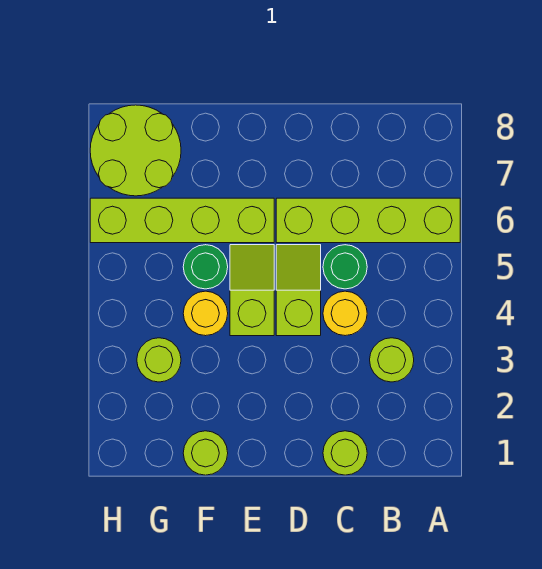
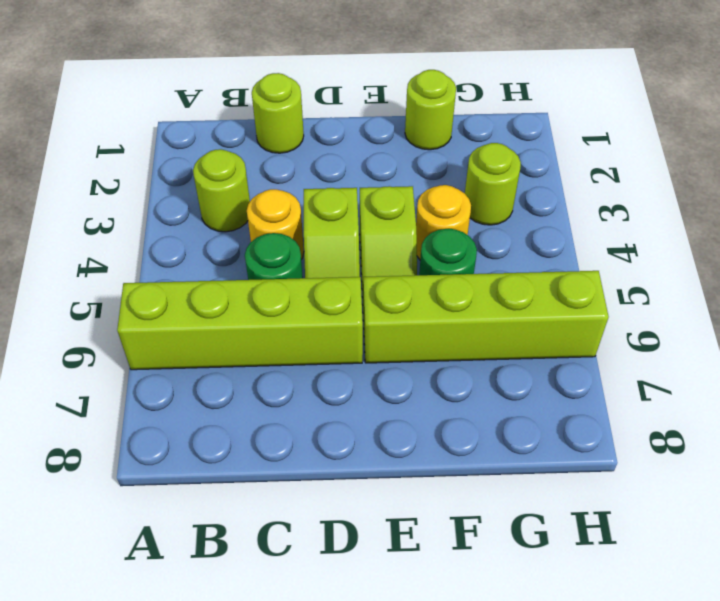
lime 2x2 round brick [90,105,181,196] -> none

